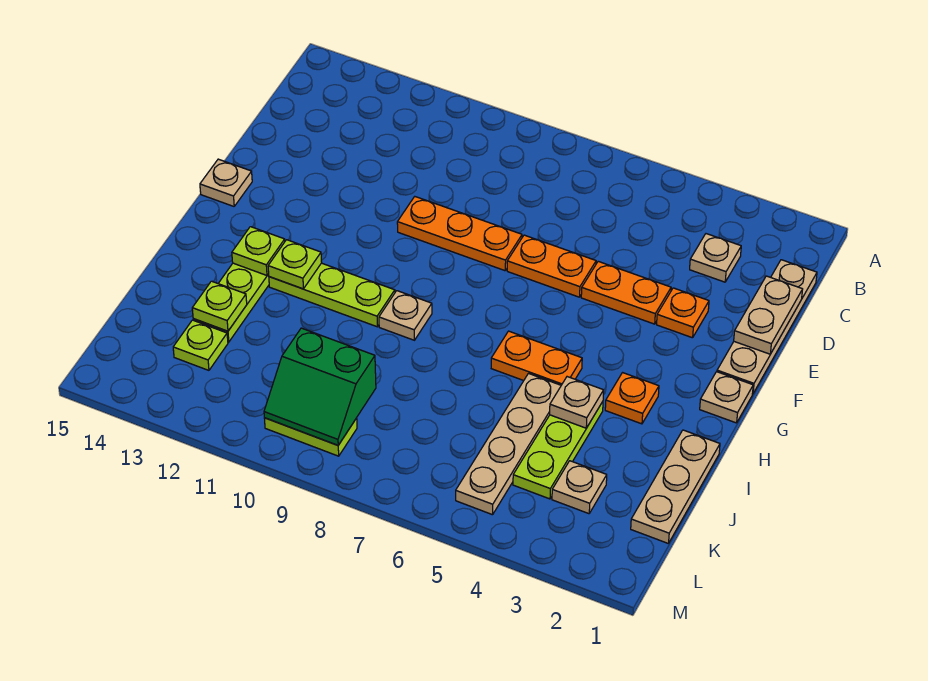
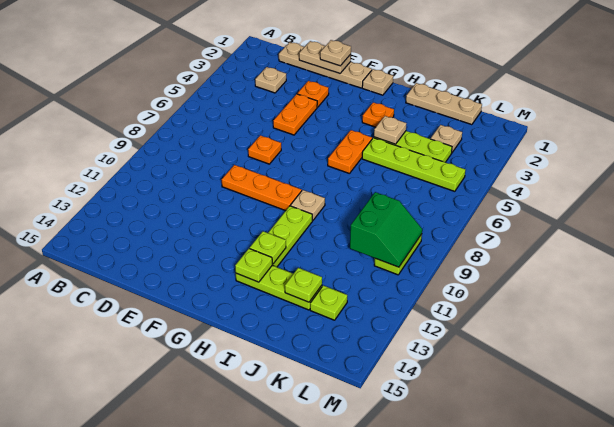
orange 1x2 plate [507,235,596,297] -> orange 1x1 plate [248,135,281,164]
orange 1x3 plate [397,197,522,271] -> orange 1x3 plate turned to [222,165,302,211]
tan 1x1 plate [200,159,252,206] -> tan 1x1 plate moved to [320,40,351,66]
tan 1x4 plate [456,374,561,515] -> lime 1x4 plate [362,138,465,191]

